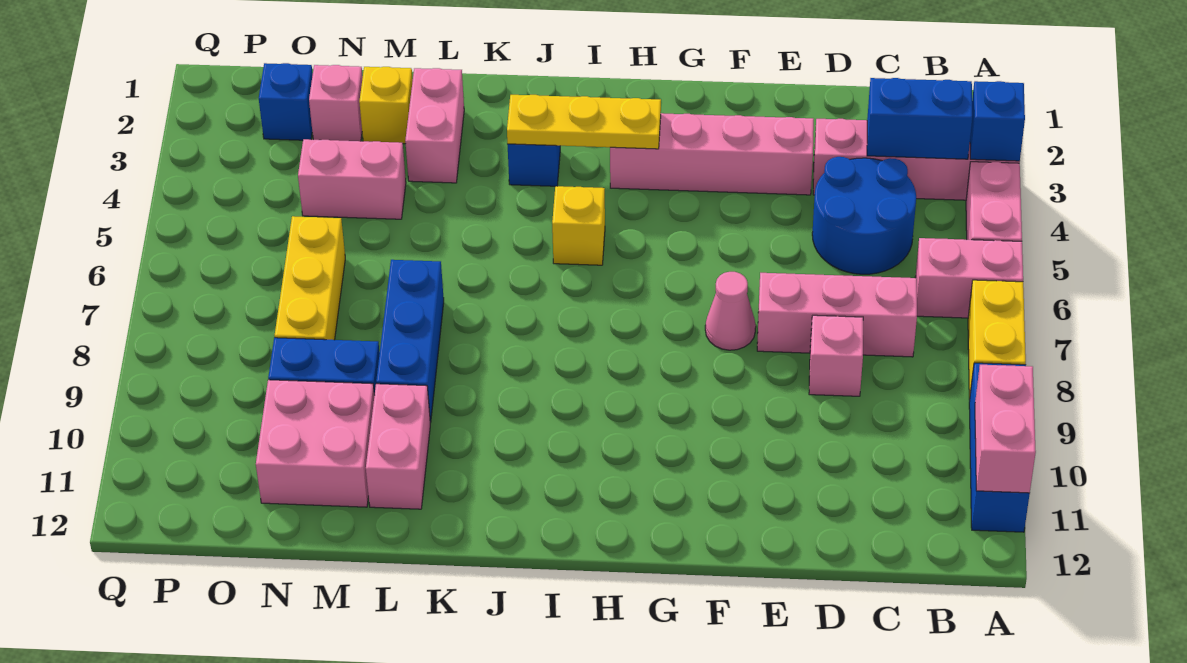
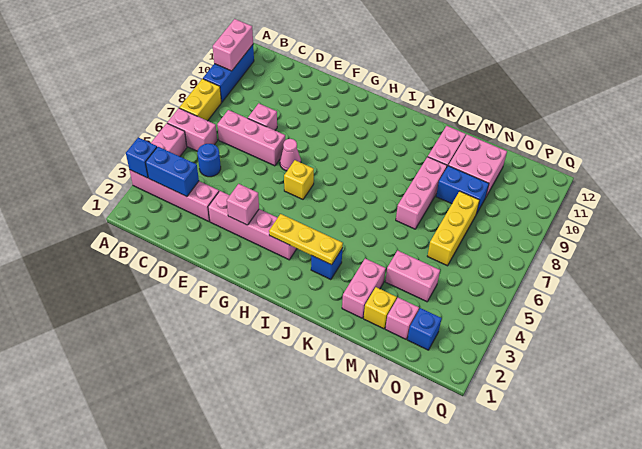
blue 2x2 round brick [812,157,916,274] -> blue 1x1 round brick [197,144,221,177]
none -> pink 1x1 brick [227,184,259,225]
yellow 1x1 brick [552,186,605,265] -> yellow 1x1 brick moved to [284,160,314,199]
blue 1x3 brick [376,260,444,423] -> pink 1x3 brick [396,157,447,229]

